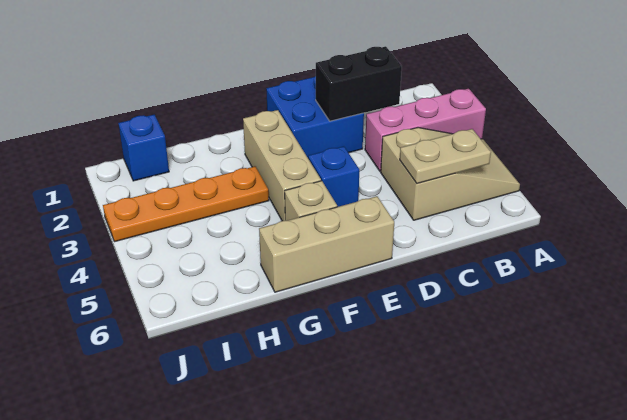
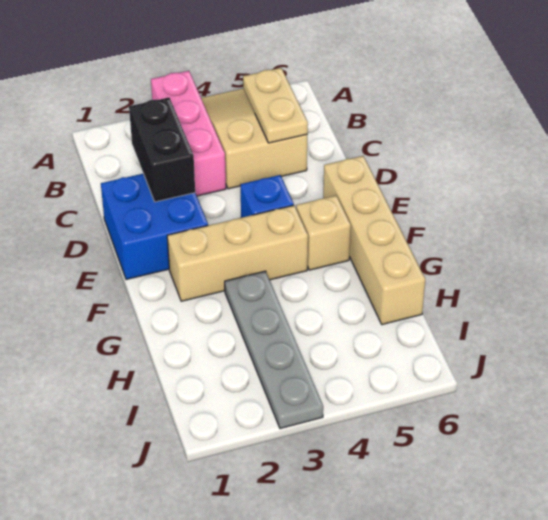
tan 1x3 brick [259,196,394,292] -> tan 1x4 brick [323,156,425,325]
orange 1x4 plate [103,166,269,242] -> grey 1x4 plate [225,271,323,429]
blue 1x1 brick [118,114,169,181] -> none

